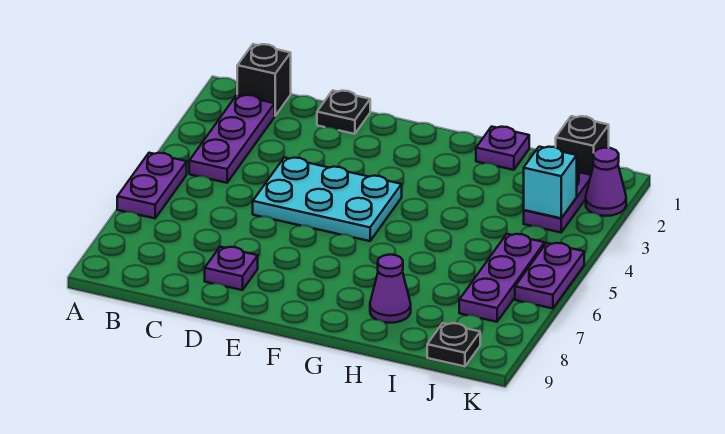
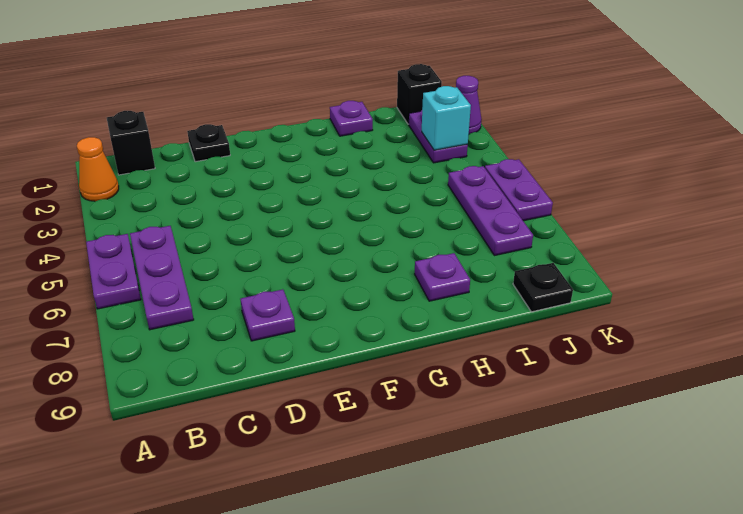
none -> orange 1x1 cone [77,137,119,201]
purple 1x3 plate [189,95,275,183] -> purple 1x3 plate moved to [130,226,194,330]
cyan 2x3 plate [253,157,402,241] -> none
purple 1x1 cone [370,255,411,323] -> purple 1x1 plate [415,253,470,301]

